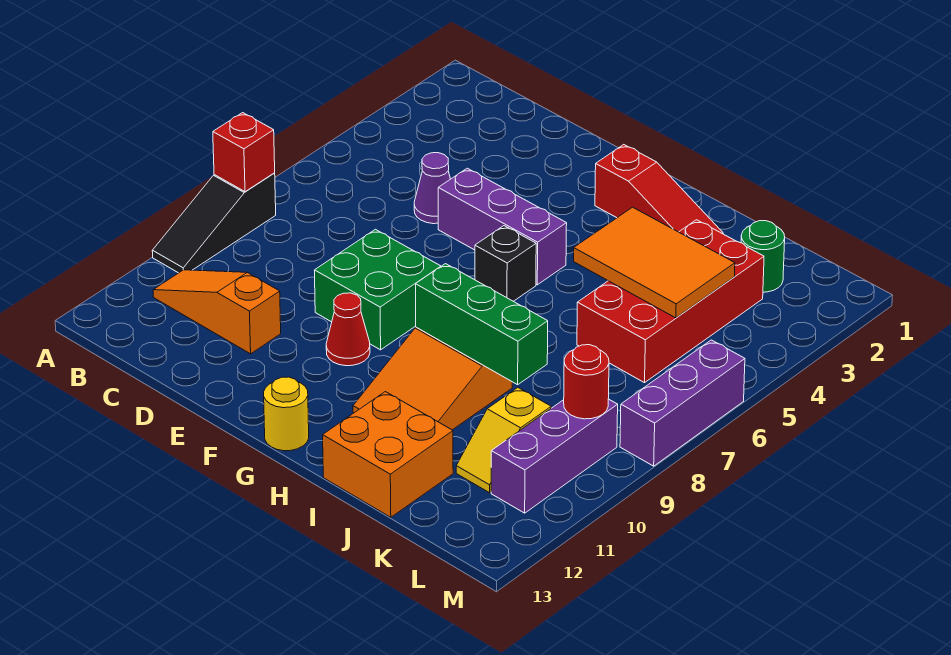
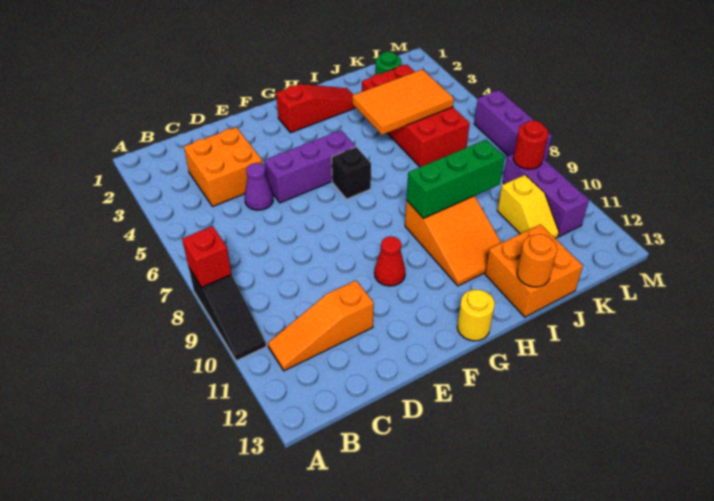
none -> orange 2x2 brick [184,127,263,207]
green 2x2 brick [314,229,441,350] -> none
none -> orange 1x1 round brick [517,234,557,287]

